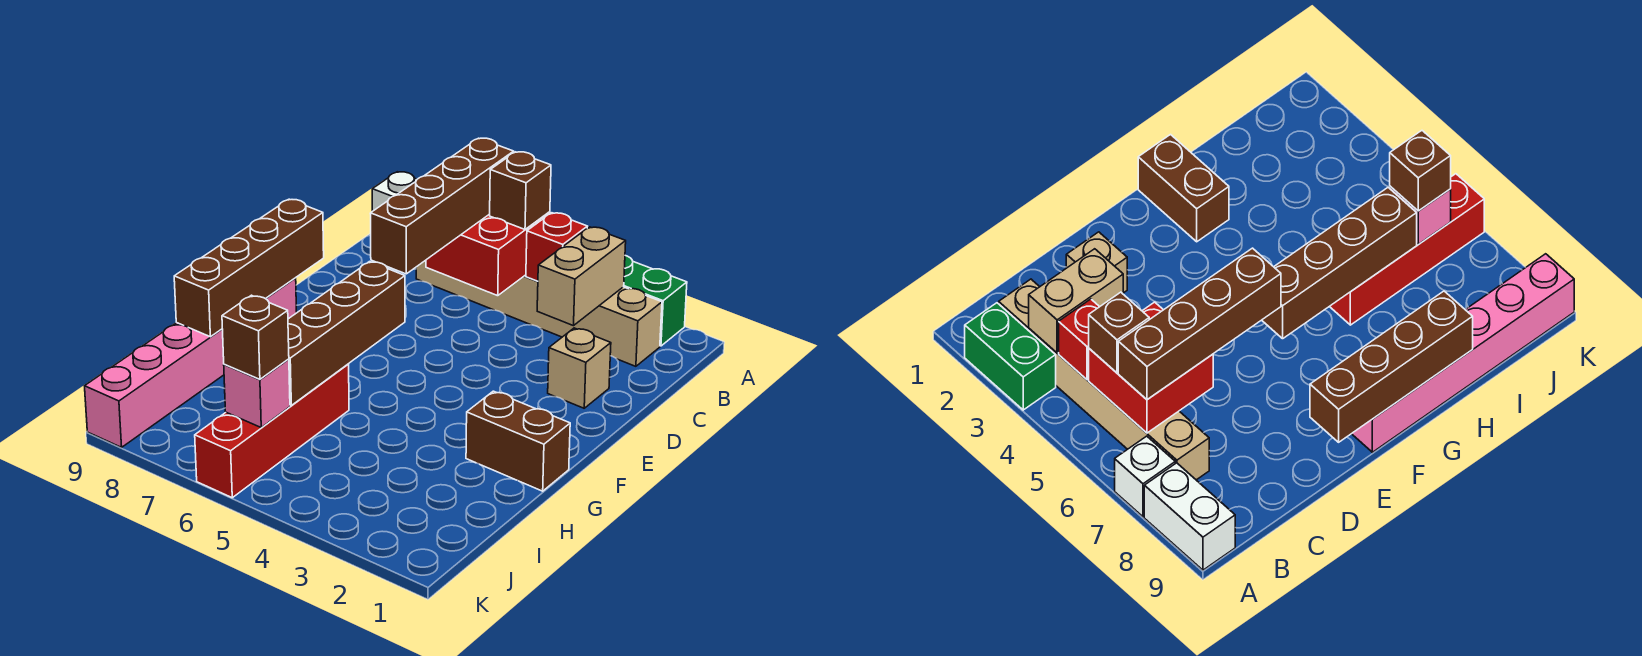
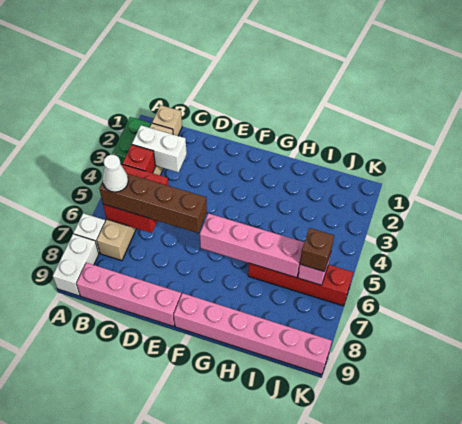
tan 1x2 brick [537,227,626,326] -> white 1x2 brick [132,125,187,172]
brown 1x1 brick [490,152,551,229] -> none
none -> white 1x1 cone [103,155,128,192]
none -> pink 1x4 brick [76,263,181,327]
tan 1x1 brick [548,328,611,408] -> tan 1x1 brick moved to [152,105,182,136]
brown 1x4 brick [174,199,324,337] -> none
brown 1x4 brick [288,262,405,405] -> pink 1x4 brick [200,213,304,278]
brown 1x2 brick [466,391,570,491] -> none

